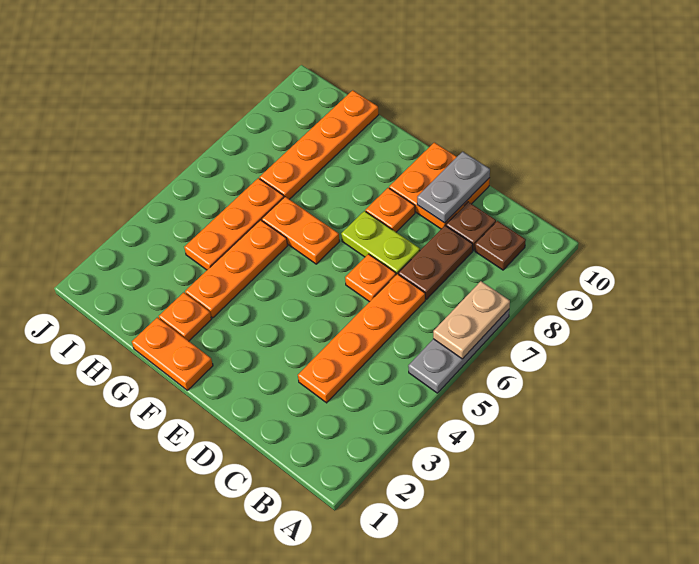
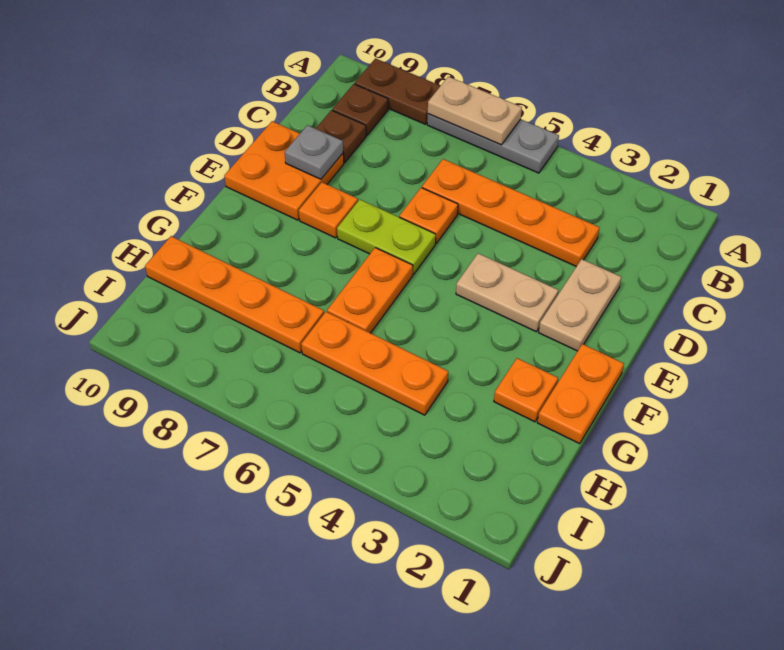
brown 1x2 plate [398,226,473,299] -> brown 1x2 plate moved to [355,58,440,124]
none -> tan 1x2 plate [539,259,621,351]
lime 1x2 plate [341,211,420,275] -> lime 1x2 plate turned to [337,200,436,274]
grey 1x2 plate [417,152,490,223] -> grey 1x1 plate [285,125,343,179]
none -> tan 1x2 plate [456,253,558,332]
orange 1x3 plate [185,220,287,318] -> none

